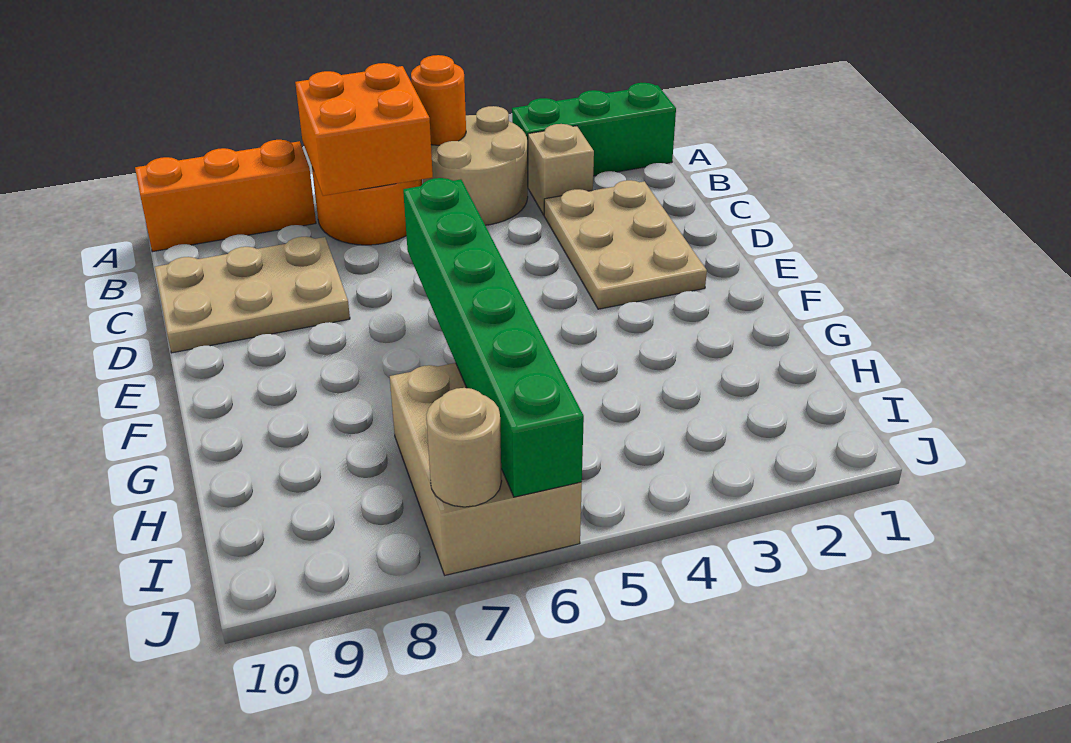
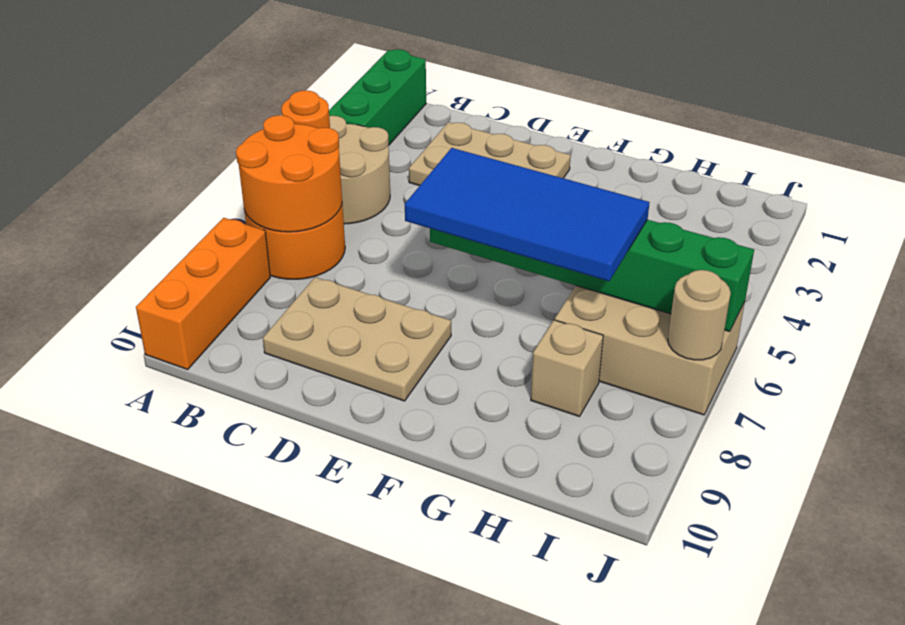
orange 2x2 brick [295,63,433,196] -> orange 2x2 round brick [236,115,342,232]
tan 1x1 brick [528,124,594,215] -> tan 1x1 brick moved to [531,320,603,417]
tan 2x3 plate [155,237,350,353] -> tan 2x3 plate turned to [263,277,451,401]
none -> blue 2x4 tile [405,148,649,281]

